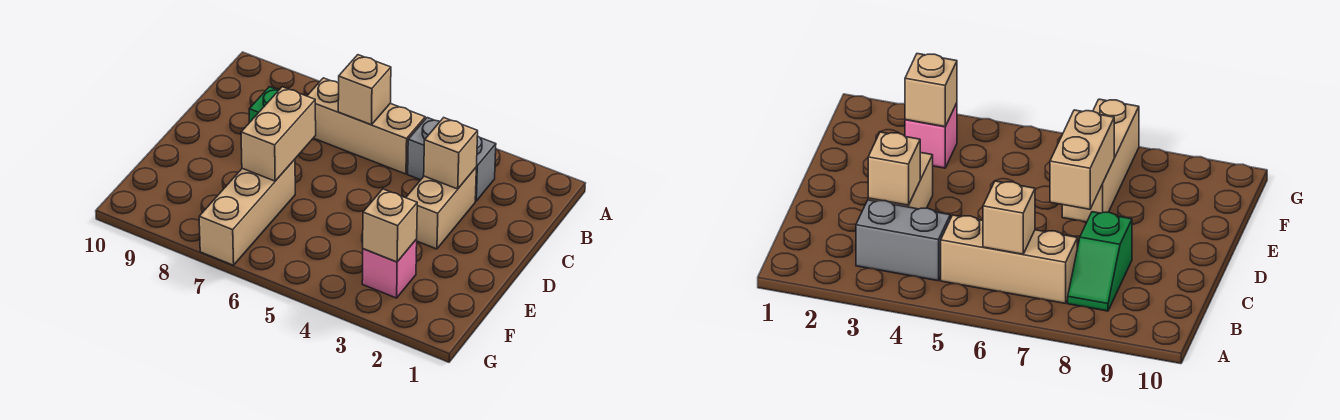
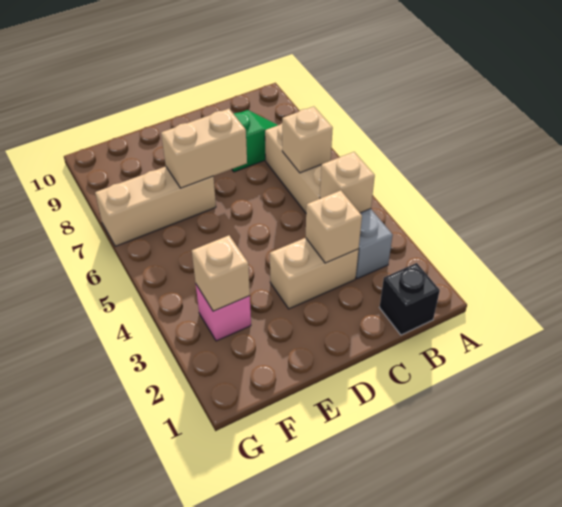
none -> black 1x1 brick [380,263,440,335]
none -> tan 1x1 brick [320,152,375,213]

